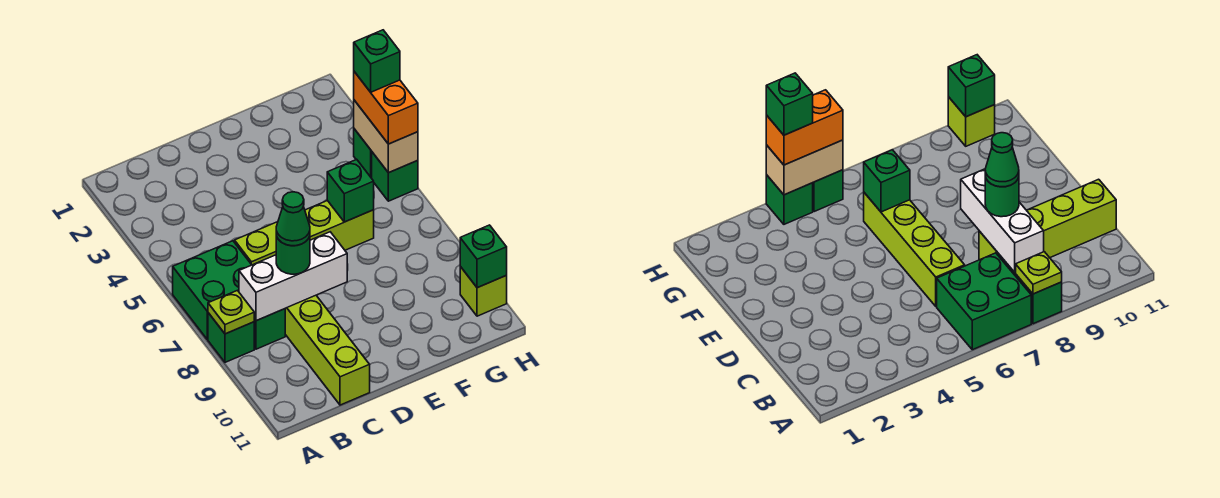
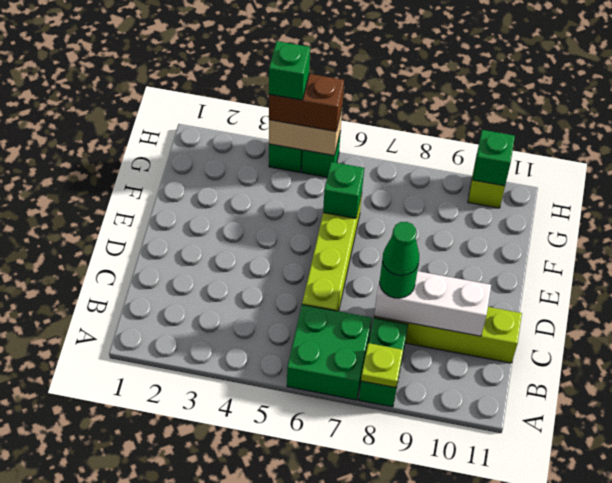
white 1x3 brick [239,232,347,321] -> white 1x3 brick turned to [374,271,491,336]
orange 1x2 brick [354,72,418,144] -> brown 1x2 brick [269,74,344,131]

